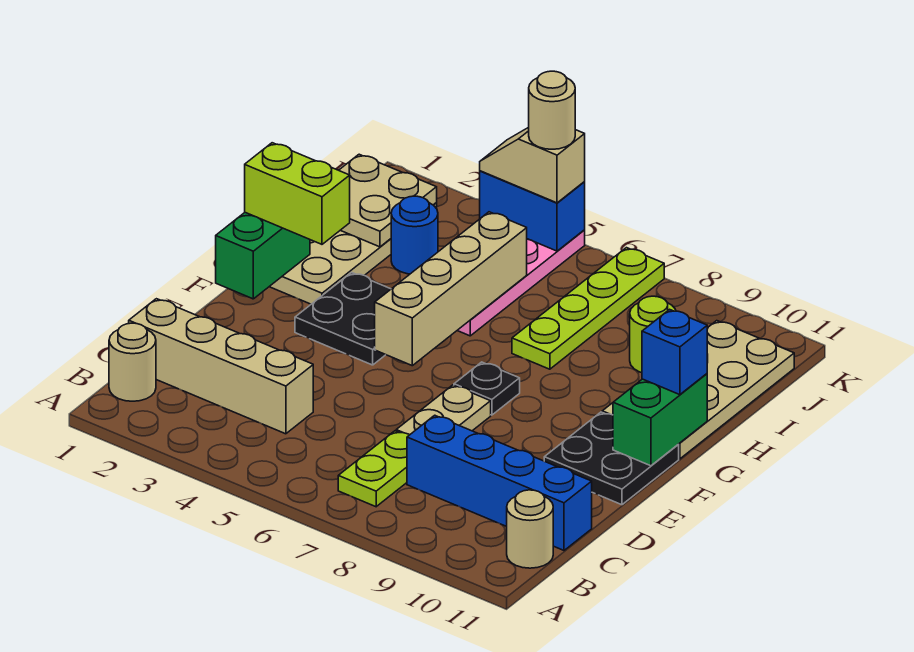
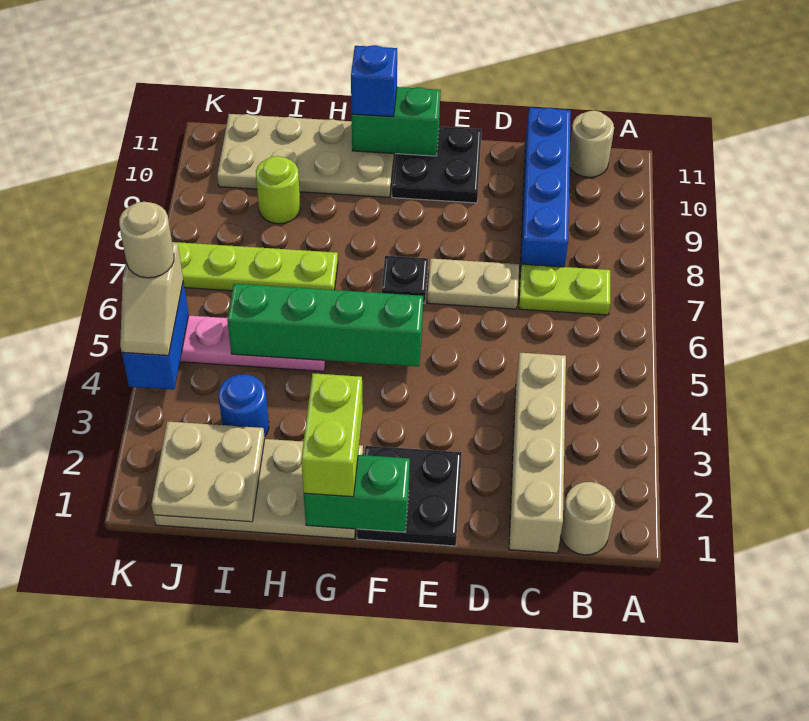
black 2x2 plate [295,272,391,365] -> black 2x2 plate moved to [357,446,462,546]
tan 1x4 brick [375,212,527,366] -> green 1x4 brick [227,284,423,367]

